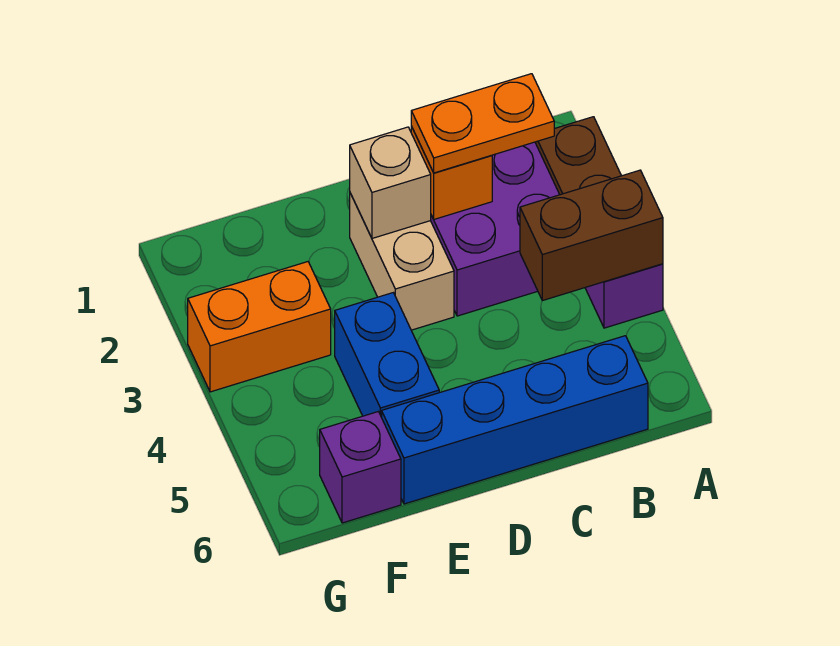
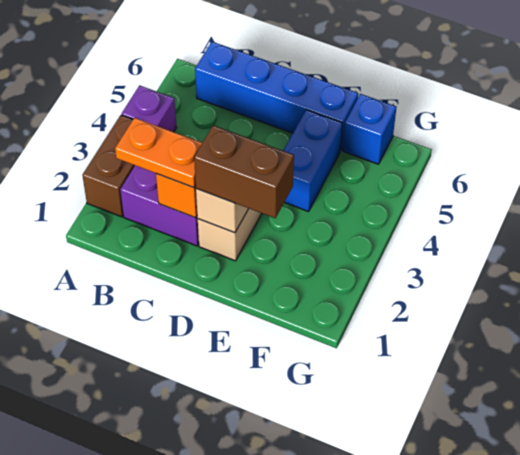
brown 1x2 brick [520,170,663,301] -> brown 1x2 brick moved to [194,125,294,218]
orange 1x2 brick [188,262,331,392] -> none
purple 1x1 brick [320,412,401,523] -> blue 1x1 brick [343,94,397,164]

